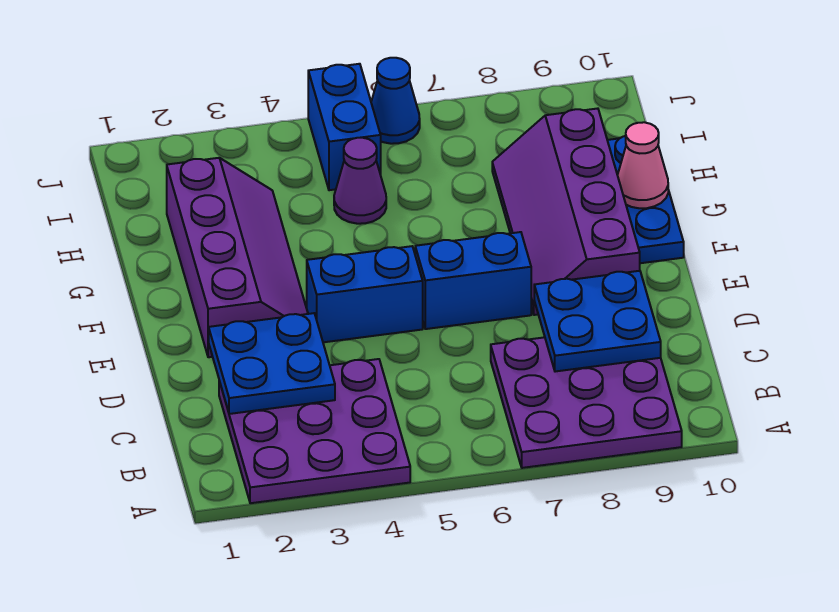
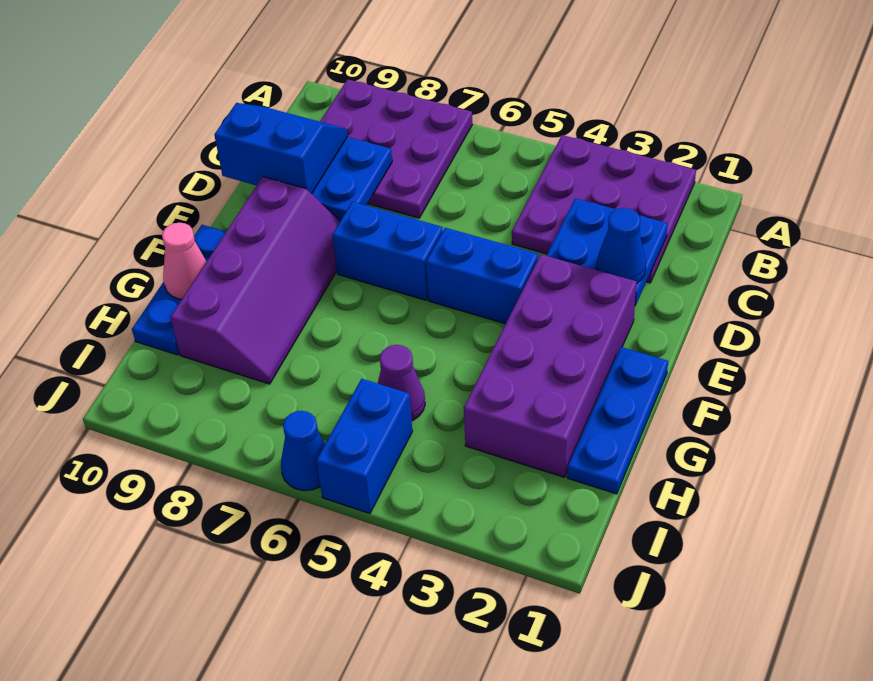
none -> blue 2x2 slope [214,103,348,194]
none -> blue 1x1 cone [596,208,646,283]
purple 2x4 slope [167,158,308,357] -> purple 2x4 brick [464,255,637,477]
none -> blue 1x3 plate [567,347,668,494]

